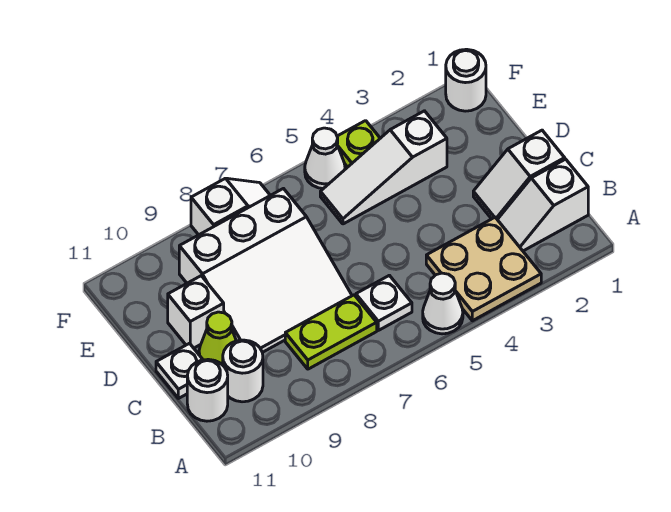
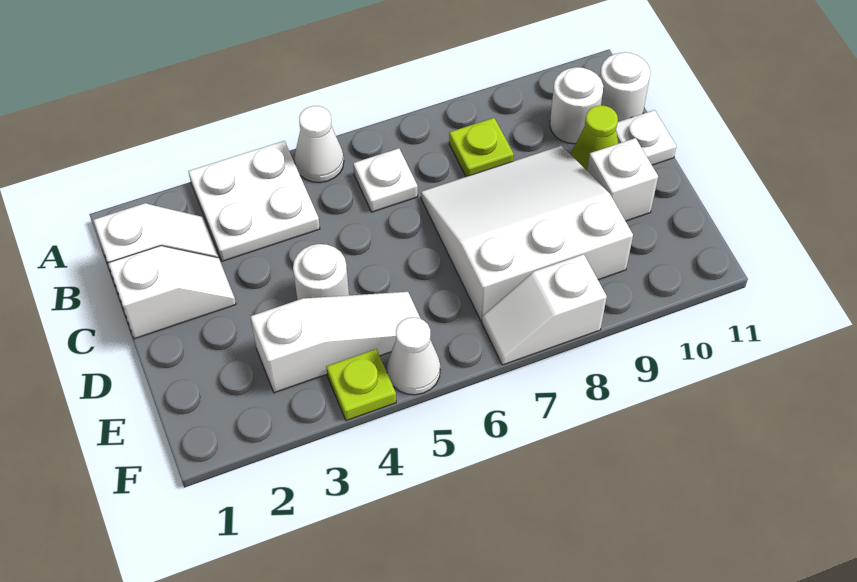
tan 2x2 plate [426,217,541,321] -> white 2x2 plate [188,141,320,261]
lime 1x2 plate [285,295,377,369] -> lime 1x1 plate [449,118,514,177]
white 1x1 round brick [446,49,486,111] -> white 1x1 round brick moved to [293,244,349,300]

